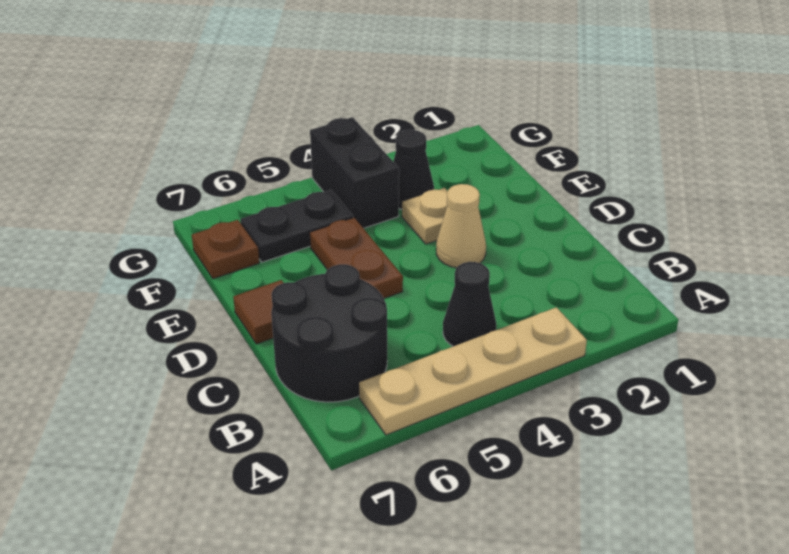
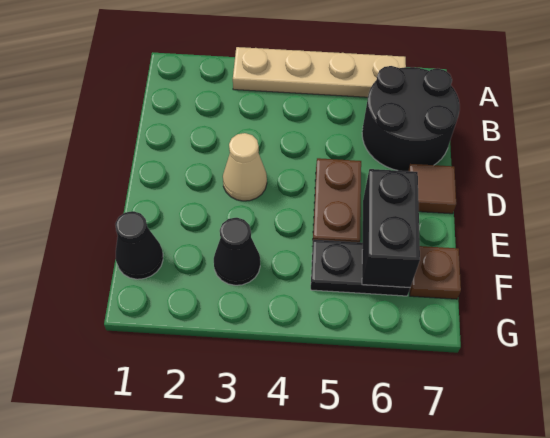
black 1x1 cone [443,262,496,346] -> black 1x1 cone moved to [115,211,163,279]
tan 1x1 plate [402,188,448,244] -> none
black 1x2 brick [310,117,399,228] -> black 1x2 brick moved to [362,169,420,288]

